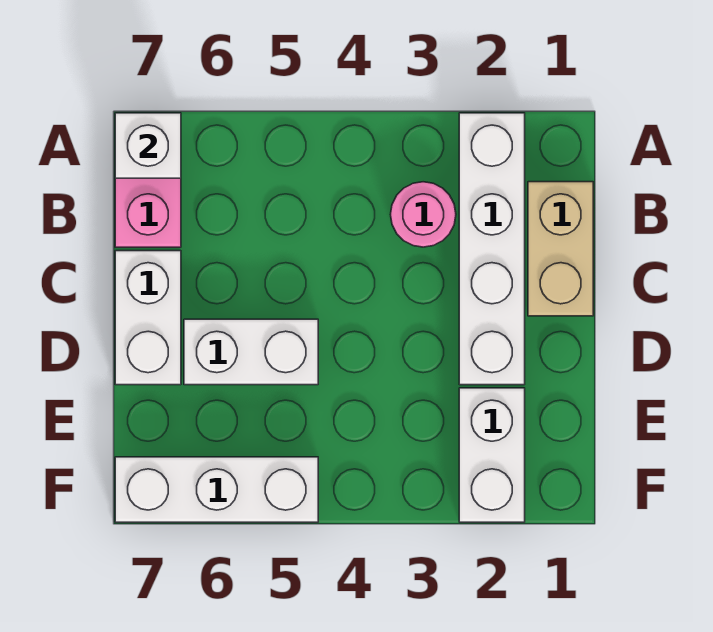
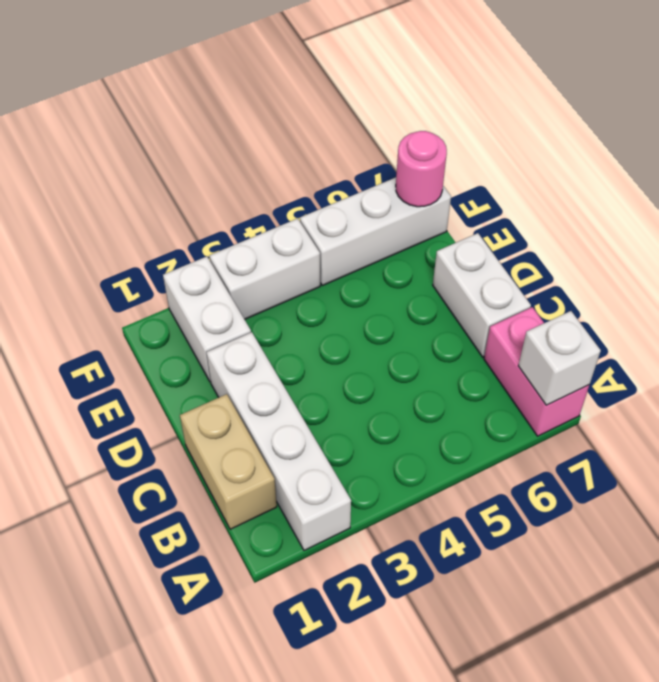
pink 1x1 round brick [391,182,456,247] -> pink 1x1 round brick moved to [396,131,447,207]
white 1x2 brick [184,319,318,385] -> white 1x2 brick moved to [210,218,320,319]

